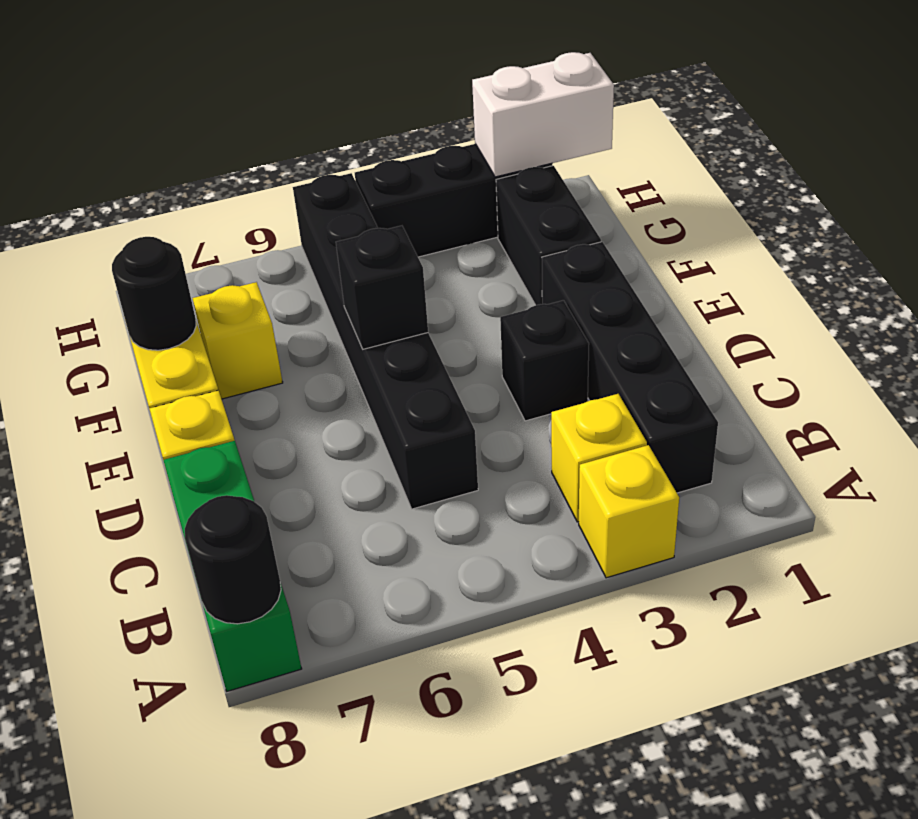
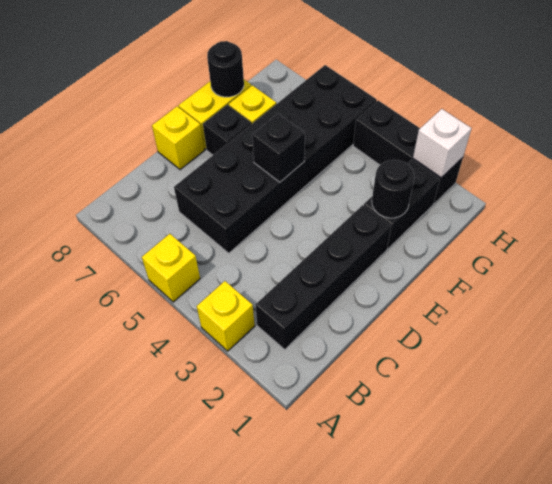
green 1x3 brick [163,441,302,691] -> none
black 1x1 round brick [185,495,281,624] -> black 1x1 round brick moved to [372,160,415,218]
yellow 1x1 brick [551,394,647,522] -> yellow 1x1 brick moved to [142,234,200,302]
black 1x6 brick [293,173,478,509] -> black 2x6 brick [174,65,377,253]
black 1x1 brick [500,300,589,421] -> black 1x1 brick moved to [203,105,251,155]
white 1x2 brick [472,52,614,177] -> white 1x1 brick [413,109,471,177]

